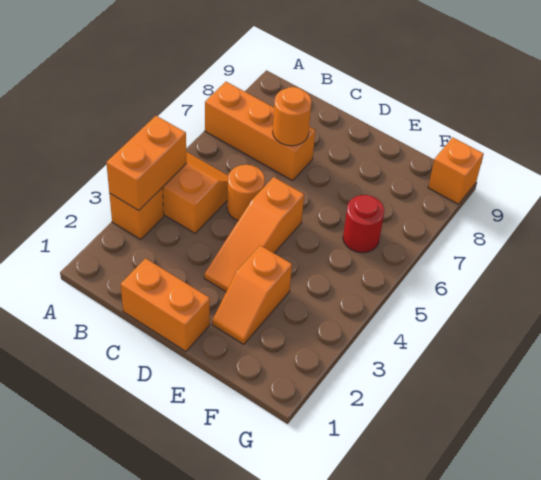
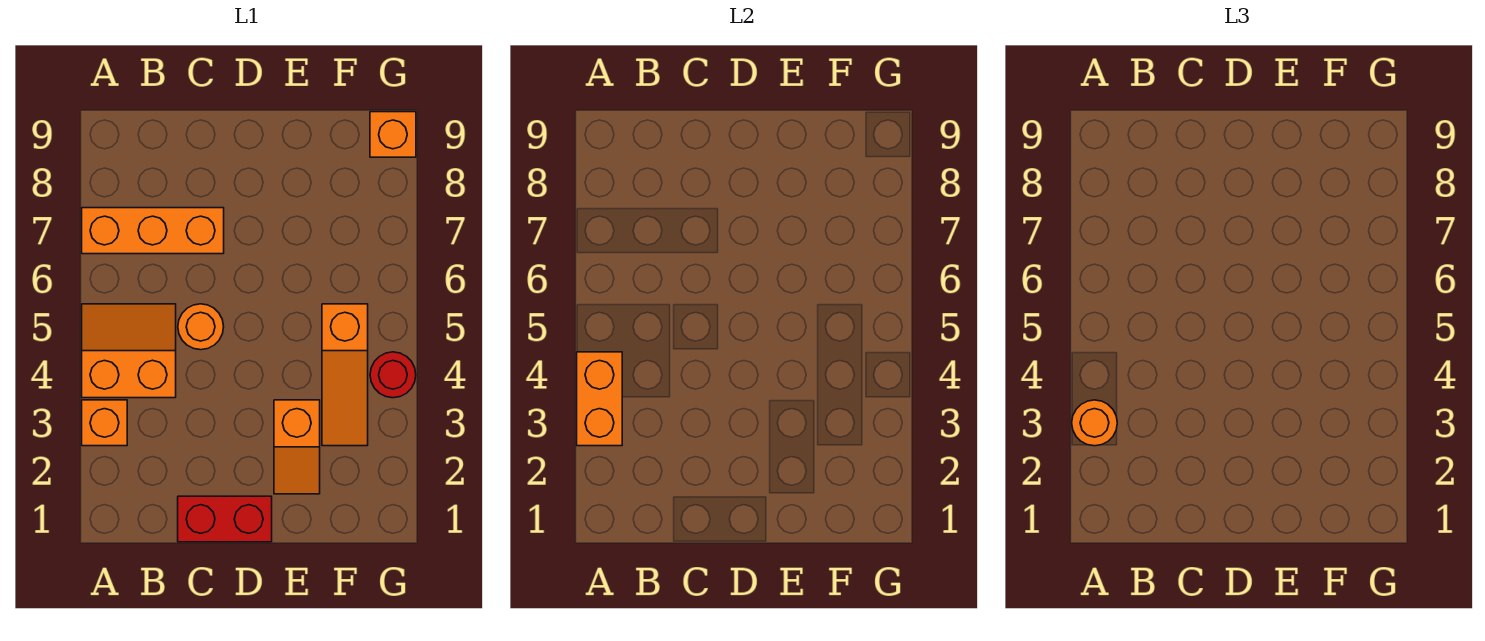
orange 1x2 brick [121,258,210,351] -> red 1x2 brick [178,496,272,542]
orange 1x1 round brick [273,87,312,146] -> orange 1x1 round brick moved to [1072,400,1117,446]
orange 1x3 slope [204,177,304,292] -> orange 1x3 slope moved to [322,304,368,446]
red 1x1 round brick [343,195,384,253] -> red 1x1 round brick moved to [370,352,416,398]

